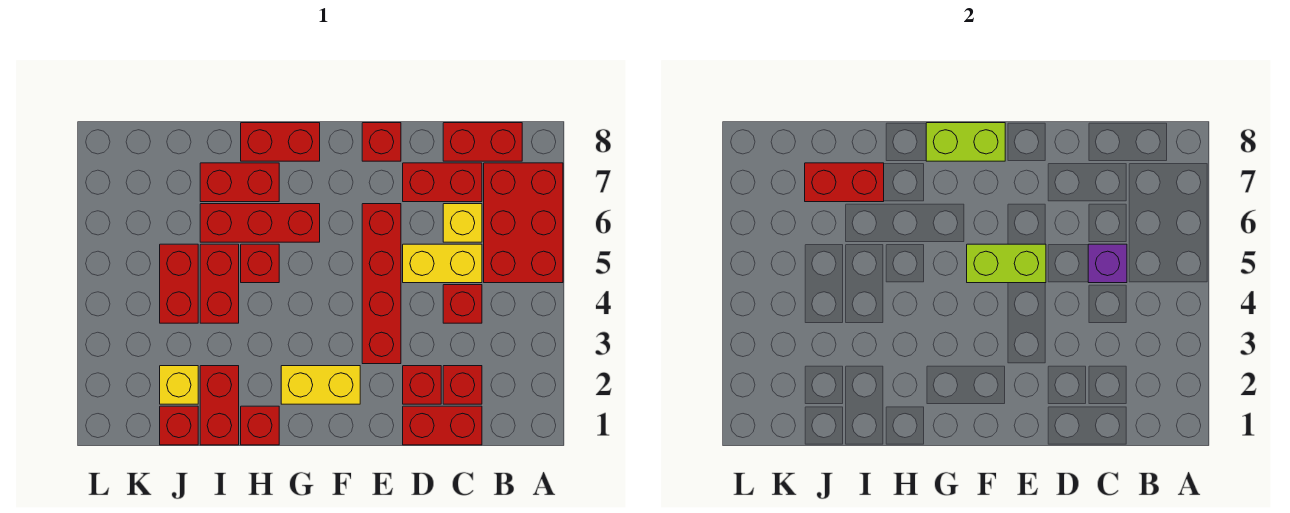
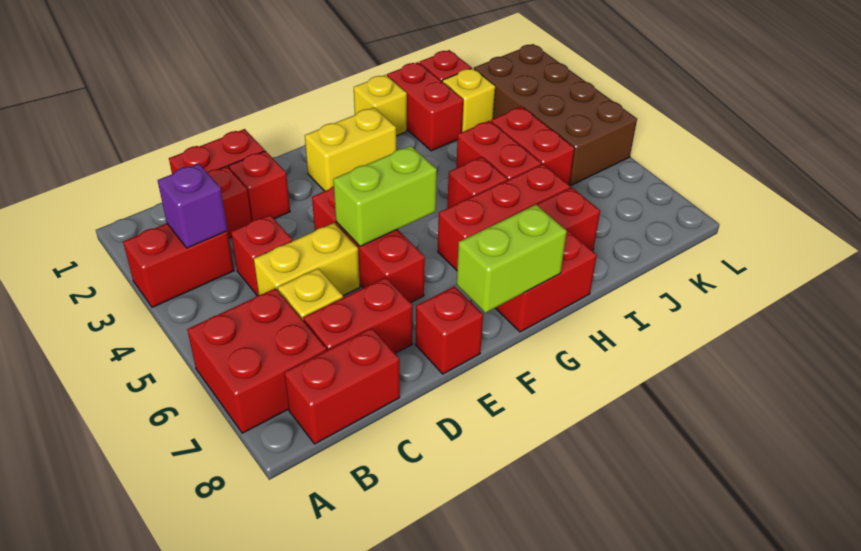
red 2x3 brick [484,163,563,283] -> red 2x2 brick [187,288,327,433]
purple 1x1 brick [1088,244,1127,283] -> purple 1x1 brick moved to [158,164,228,248]
red 1x4 brick [362,204,401,364] -> red 1x3 brick [312,186,425,303]
red 1x1 brick [241,406,279,445] -> yellow 1x1 brick [354,75,407,136]
red 1x2 brick [805,163,884,202] -> red 1x2 brick moved to [123,224,234,307]
none -> brown 2x4 brick [474,44,637,186]

